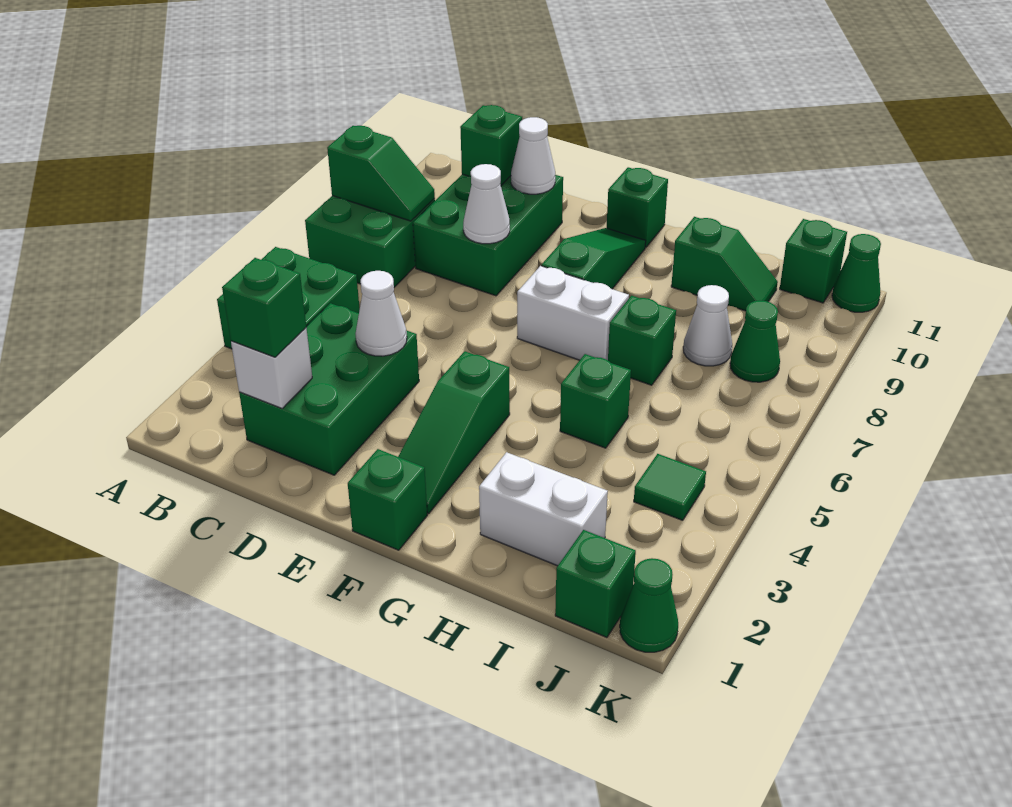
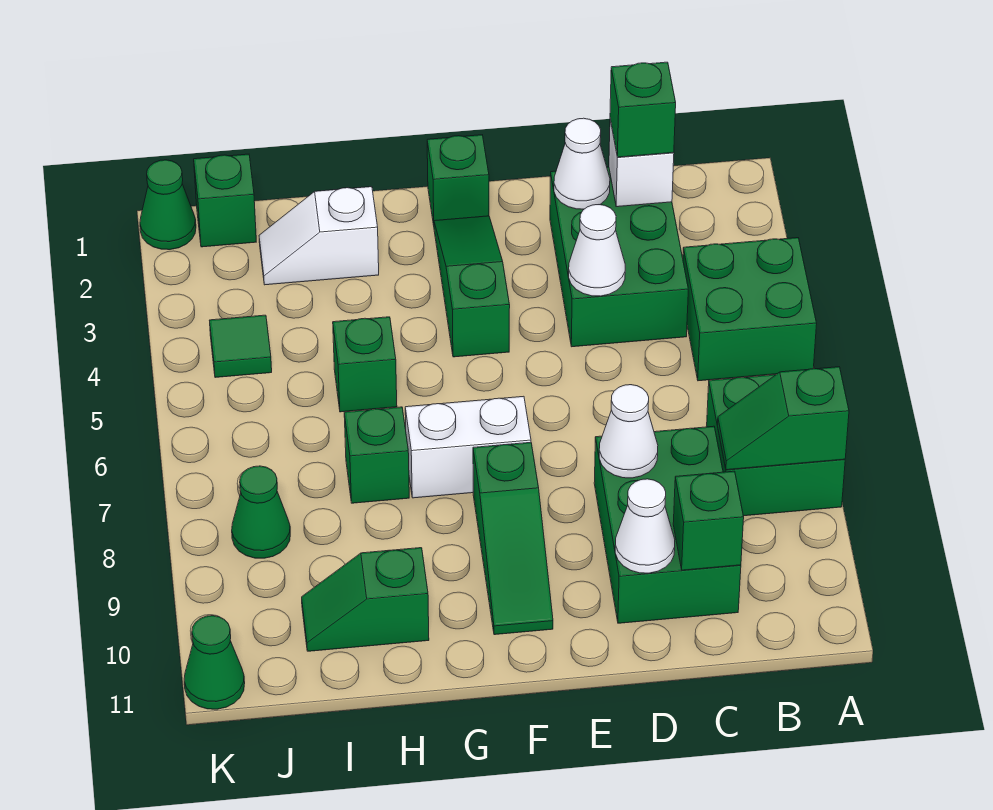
green 1x1 brick [607,167,668,247] -> none
white 1x2 brick [479,452,608,566] -> white 1x2 slope [259,187,379,285]
white 1x1 cone [683,285,732,366] -> white 1x1 cone moved to [554,118,610,209]
green 1x1 brick [780,219,847,303] -> none

